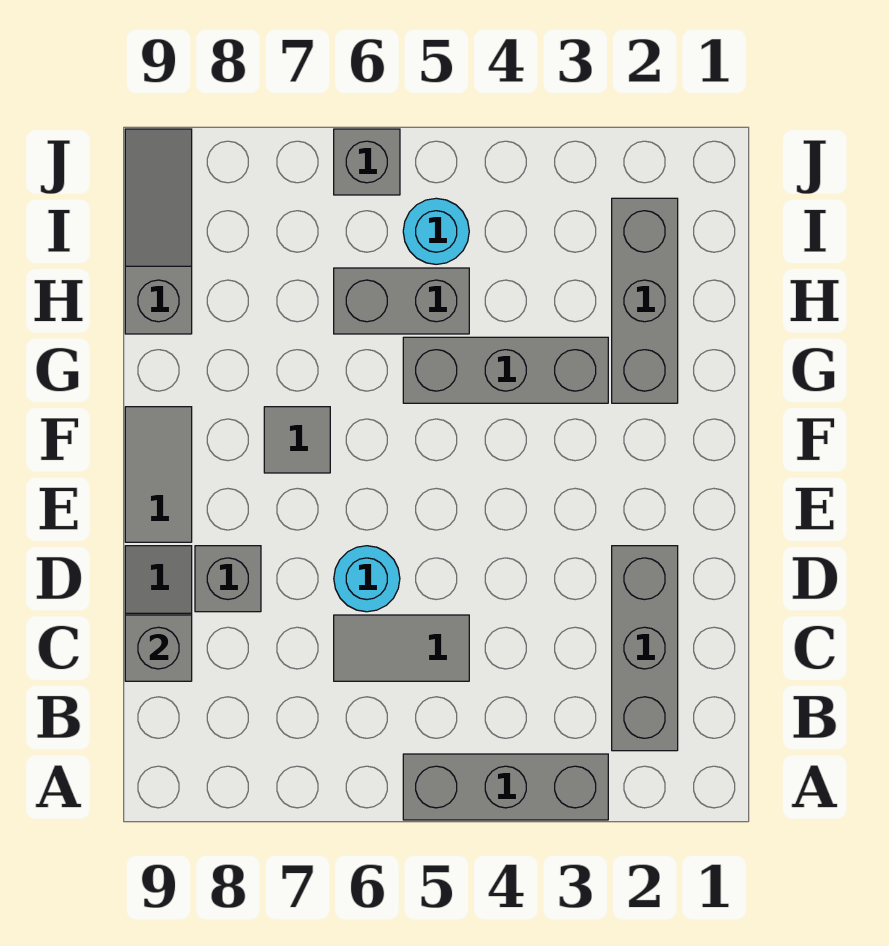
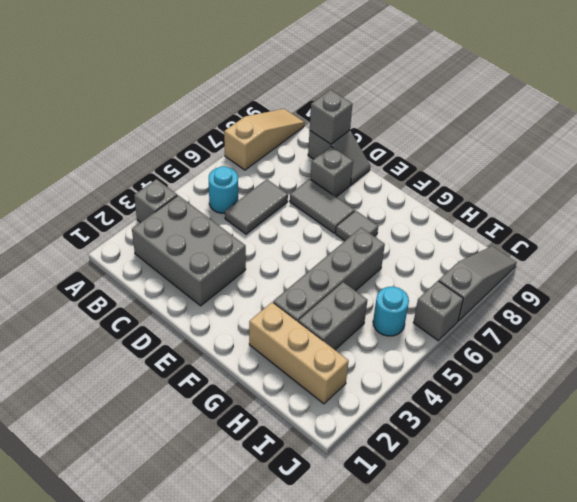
grey 1x3 brick [403,754,608,820] -> grey 1x1 brick [134,179,177,223]
none -> tan 1x3 slope [224,109,304,170]
grey 1x3 brick [612,546,678,751] -> grey 2x3 brick [132,195,246,306]
cyan 1x1 round brick [334,546,400,612] -> cyan 1x1 round brick moved to [209,166,238,213]
grey 1x2 tile [125,407,192,542] -> grey 1x2 tile moved to [290,179,355,233]
grey 1x3 brick [612,198,678,403] -> tan 1x3 brick [249,302,349,404]
grey 1x3 brick [403,337,608,403] -> grey 1x4 brick [273,228,385,321]
grey 1x2 brick [334,268,469,334] -> grey 1x2 brick moved to [298,282,367,350]
grey 1x3 slope [125,129,192,334] -> grey 1x3 slope turned to [439,246,517,321]

